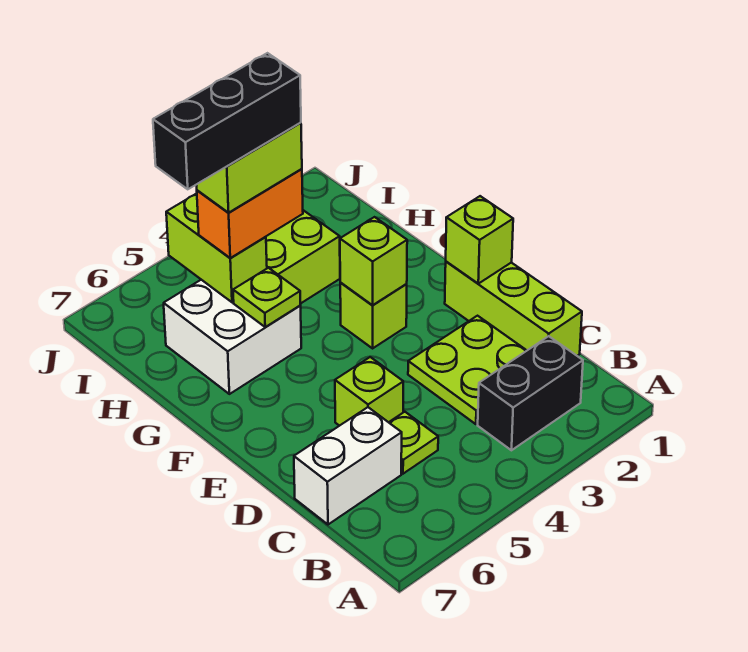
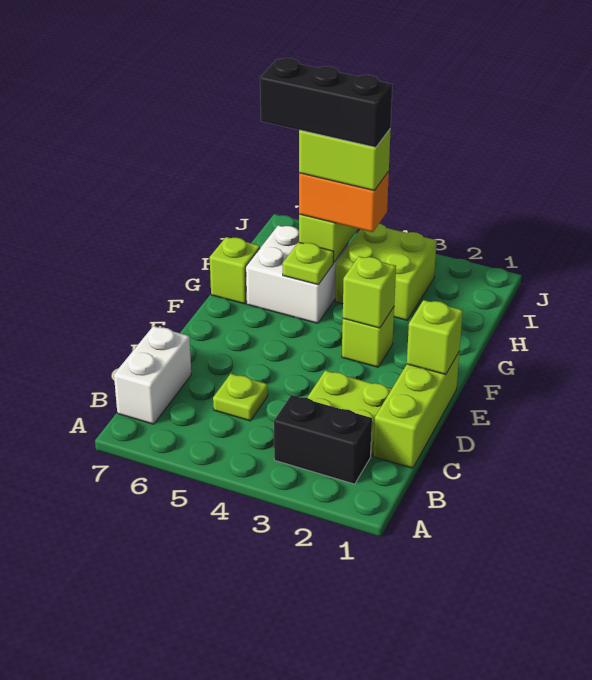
white 1x2 brick [294,407,402,524] -> white 1x2 brick turned to [114,326,191,424]
lime 1x1 brick [335,357,403,426] -> lime 1x1 brick moved to [210,237,260,304]

